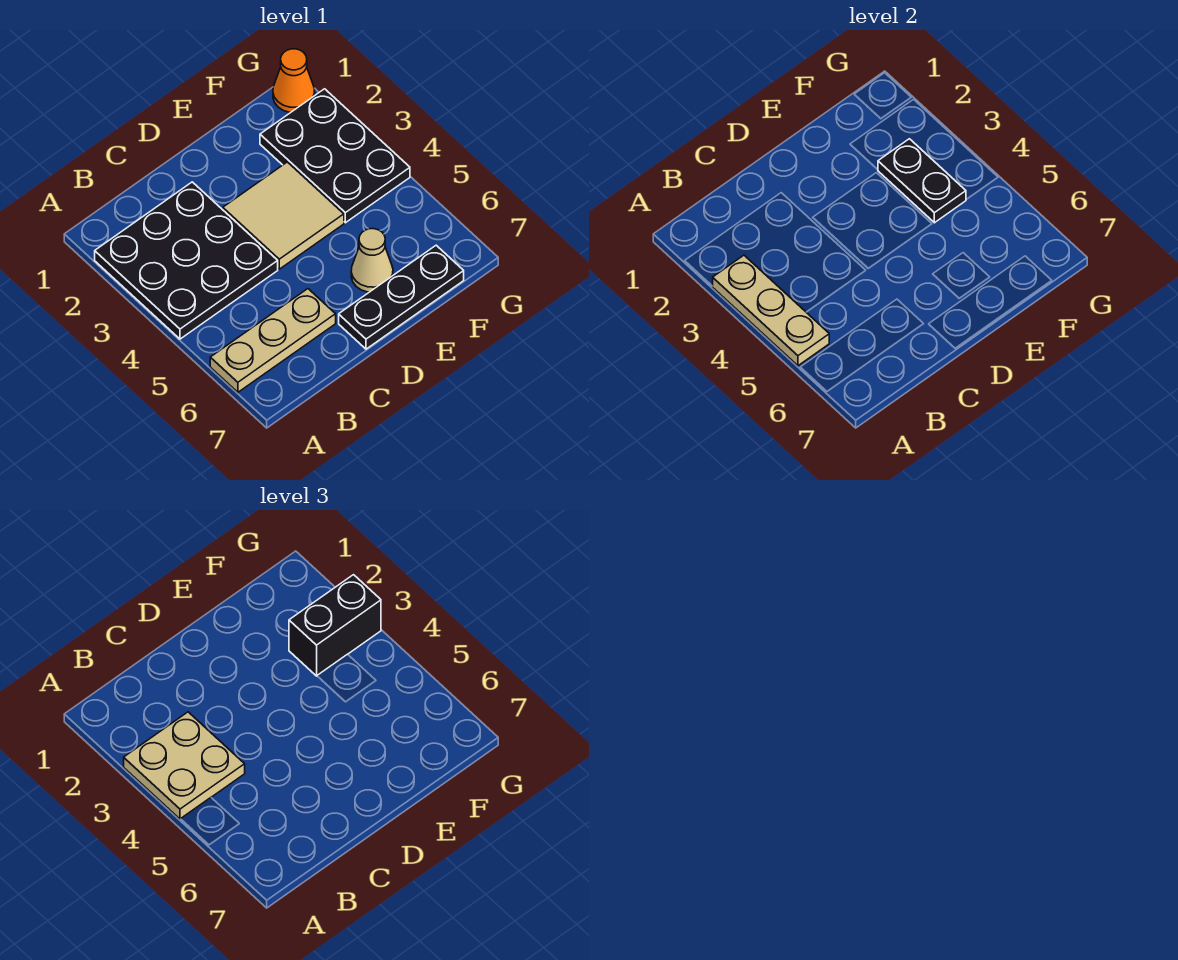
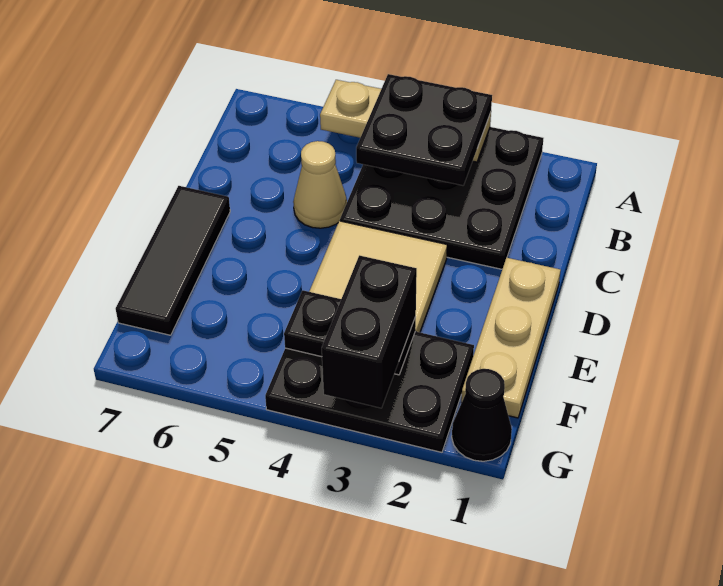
tan 2x2 plate [124,712,245,819] -> black 2x2 plate [356,74,492,185]
tan 1x3 plate [210,289,336,392] -> tan 1x3 plate moved to [461,258,561,418]
black 1x3 plate [339,245,464,349] -> black 1x3 tile [116,186,230,335]
tan 1x1 cone [351,229,393,292] -> tan 1x1 cone moved to [293,141,347,228]
orange 1x1 cone [273,49,315,112] -> black 1x1 cone [452,369,512,461]

